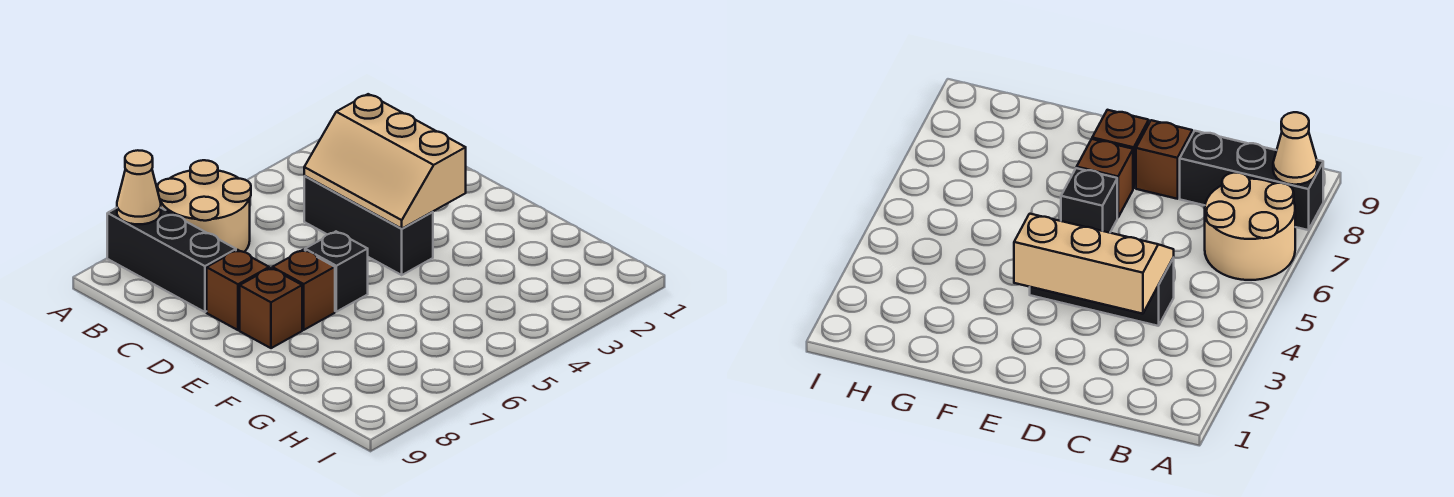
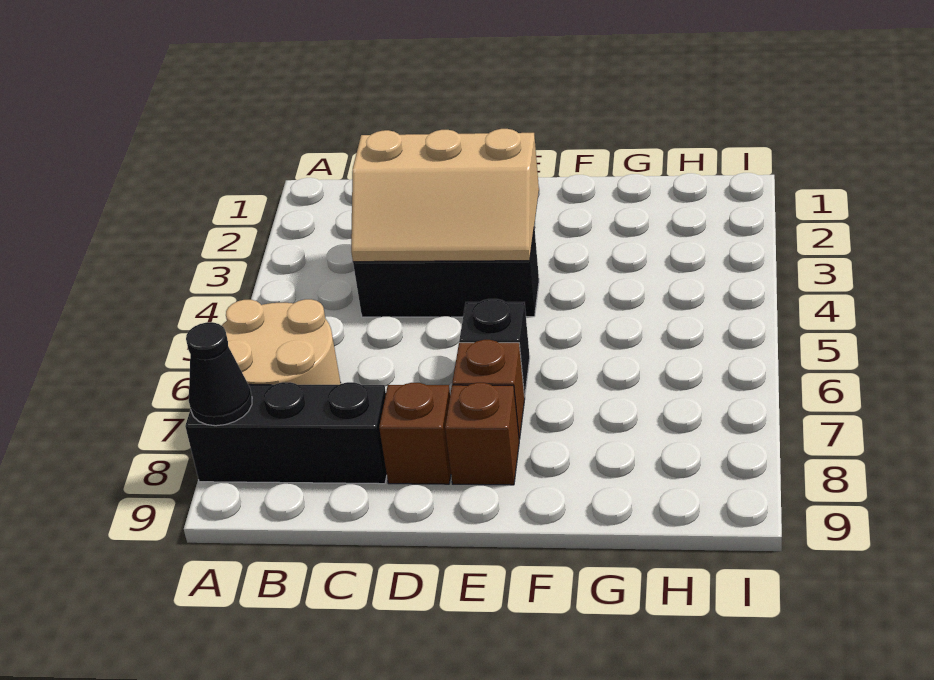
tan 1x1 cone [117,150,161,224] -> black 1x1 cone [186,322,252,426]

